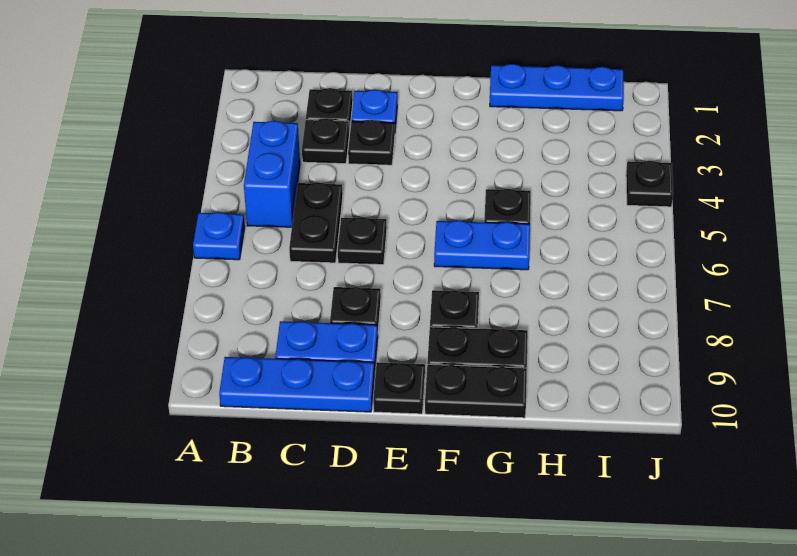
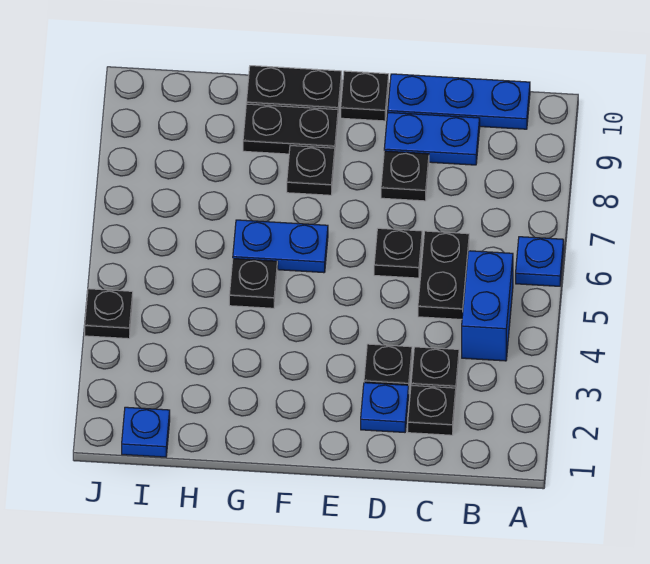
blue 1x3 plate [490,64,624,111] -> blue 1x1 plate [122,407,170,457]

